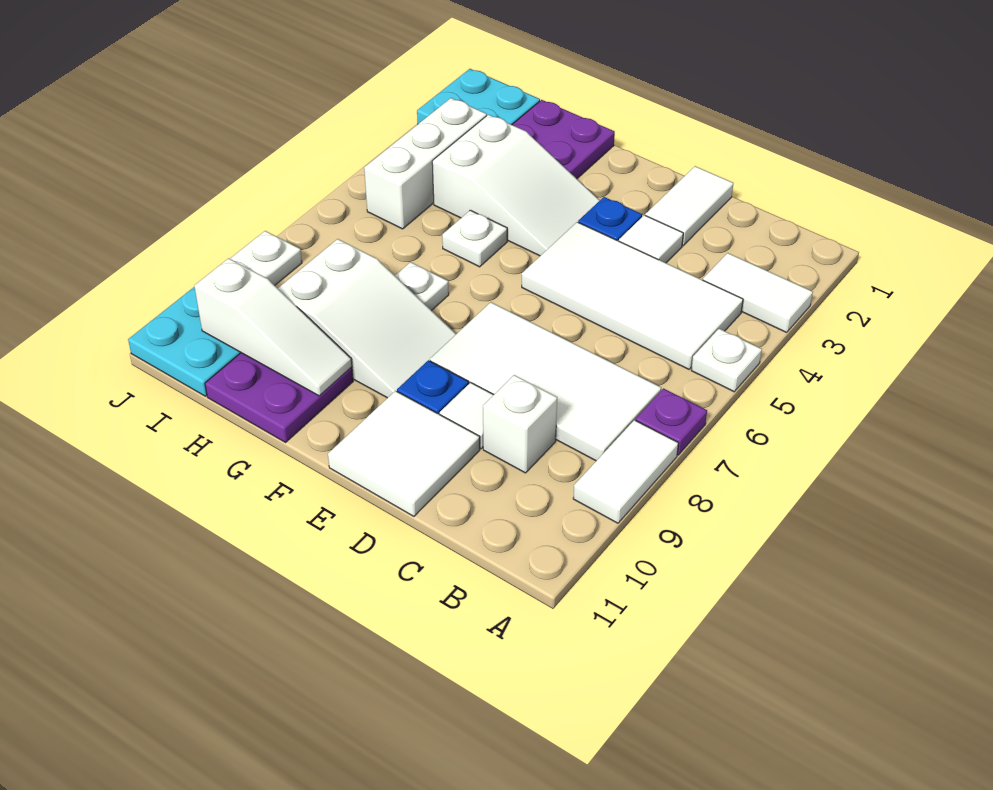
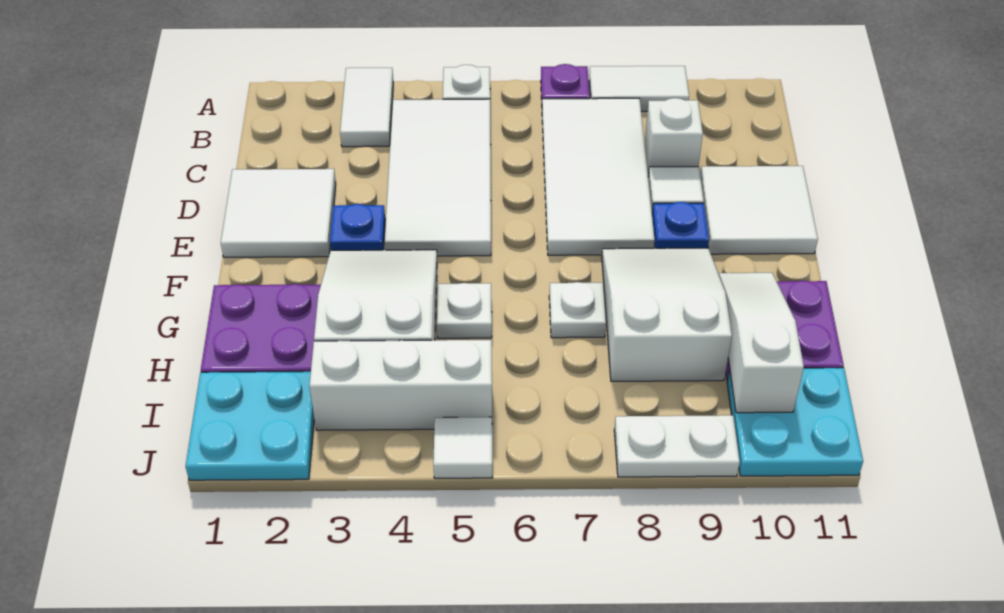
white 1x2 tile [645,166,733,246] -> white 2x2 tile [221,169,336,257]
white 1x1 tile [619,215,683,263] -> white 1x1 tile moved to [433,417,492,478]

